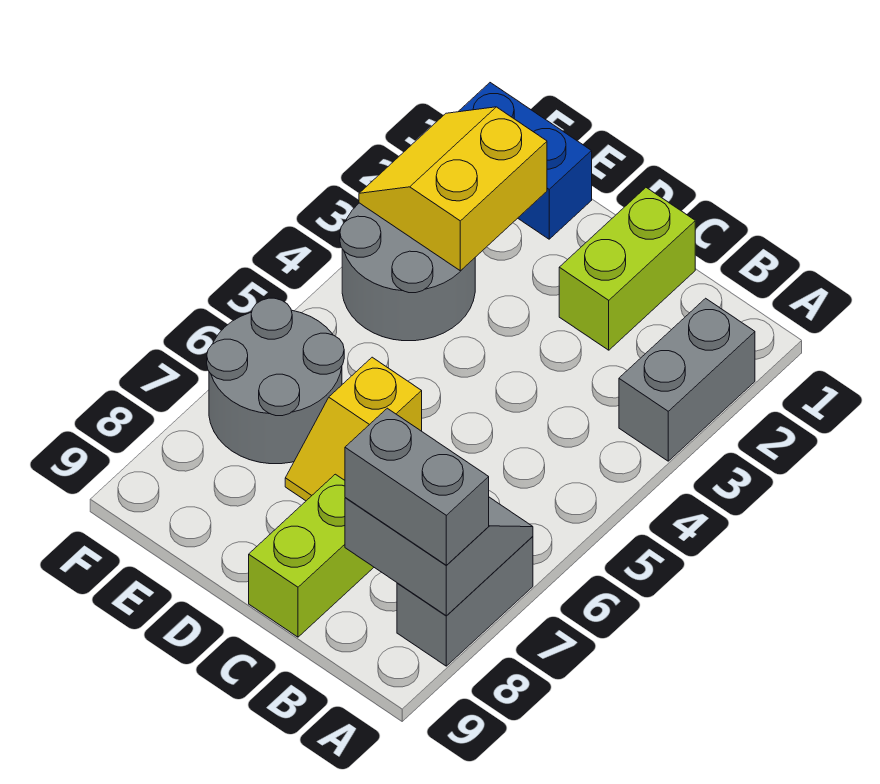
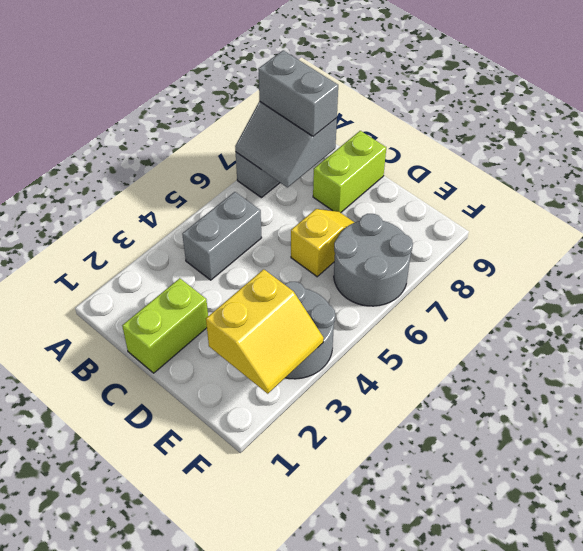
grey 1x2 brick [619,298,755,461] -> grey 1x2 brick moved to [182,192,262,280]
blue 1x2 brick [458,83,592,239] -> none

